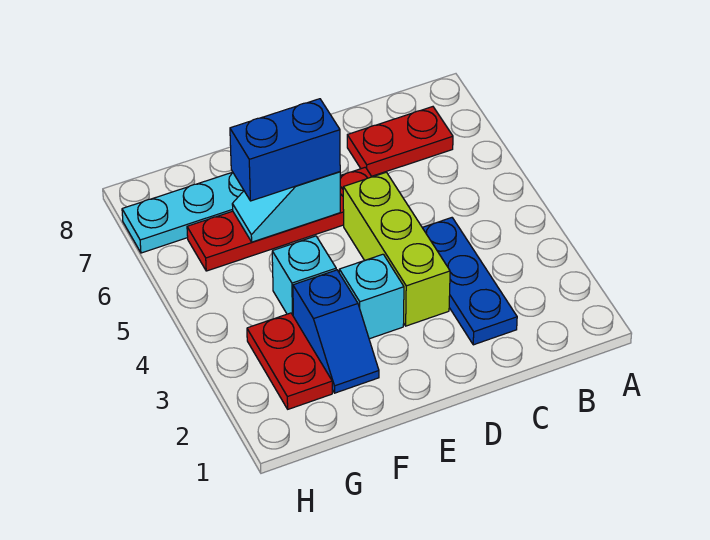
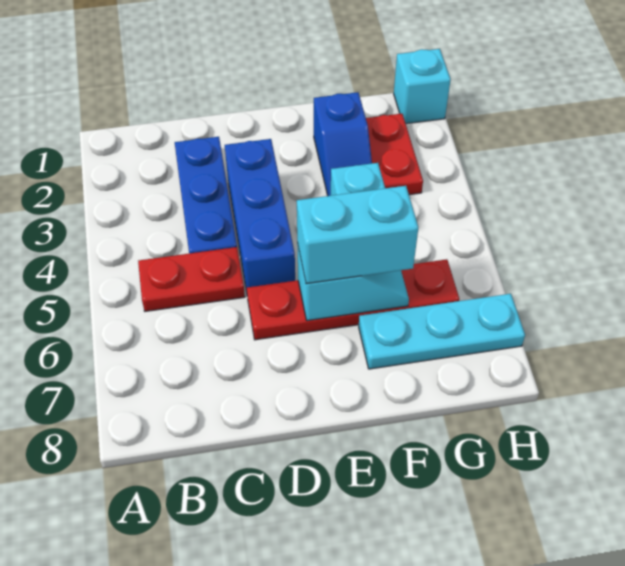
red 1x2 plate [347,107,453,176] -> red 1x2 plate moved to [138,247,245,311]
lime 1x3 brick [343,172,450,326] -> blue 1x3 brick [225,139,295,292]
cyan 1x1 brick [339,254,404,339] -> cyan 1x1 brick moved to [394,49,451,124]
blue 1x2 brick [230,99,340,201] -> cyan 1x2 brick [297,186,418,284]
blue 1x2 slope [293,270,379,393] -> blue 1x2 slope turned to [314,92,372,196]

